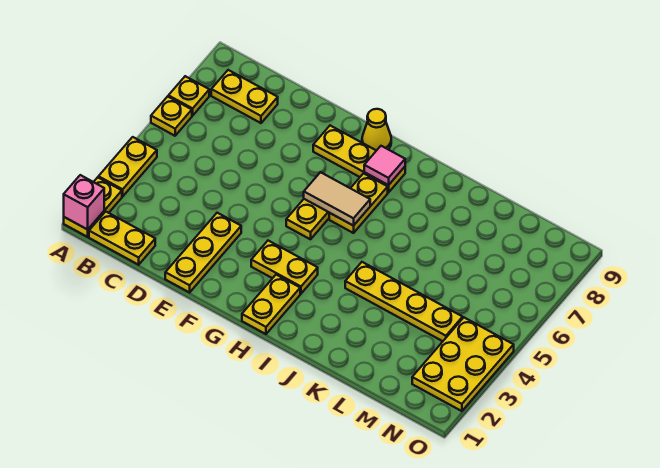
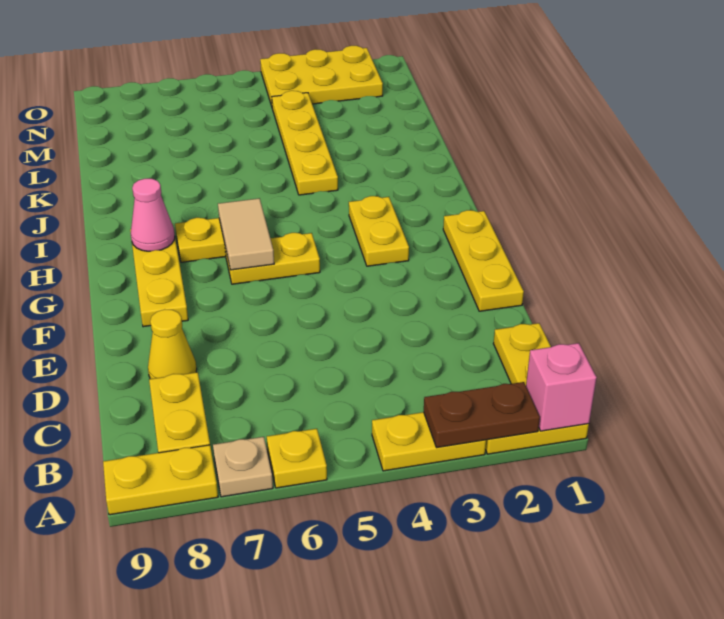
none -> brown 1x2 plate [424,382,540,447]
yellow 1x1 plate [168,76,209,116] -> tan 1x1 plate [213,437,273,497]
yellow 1x3 plate [165,213,241,292] -> yellow 1x3 plate turned to [443,210,524,311]
yellow 1x1 cone [362,109,391,150] -> yellow 1x1 cone moved to [148,309,197,379]
yellow 1x2 plate [242,275,300,334] -> yellow 1x2 plate moved to [103,445,218,515]
pink 1x1 tile [364,146,405,185] -> pink 1x1 cone [131,179,175,251]

